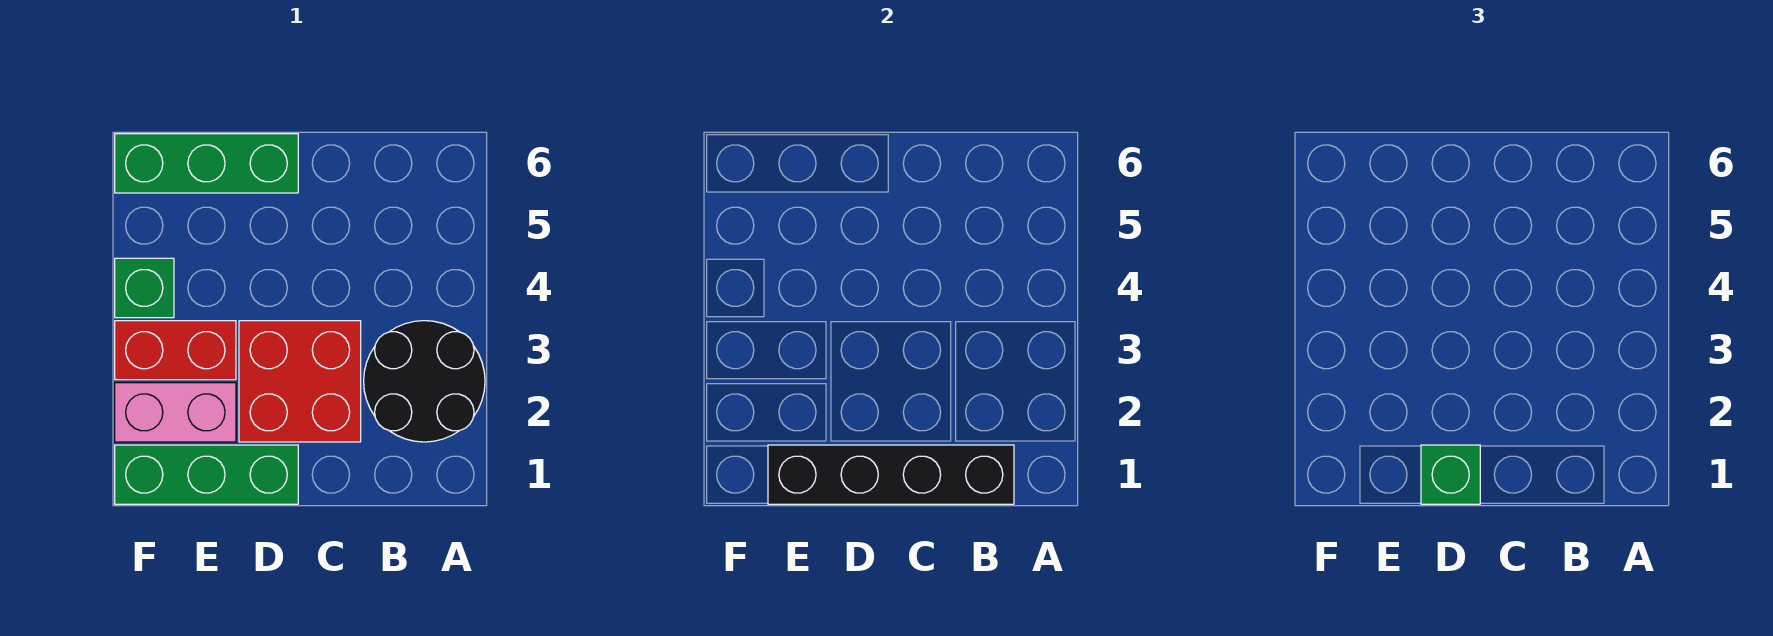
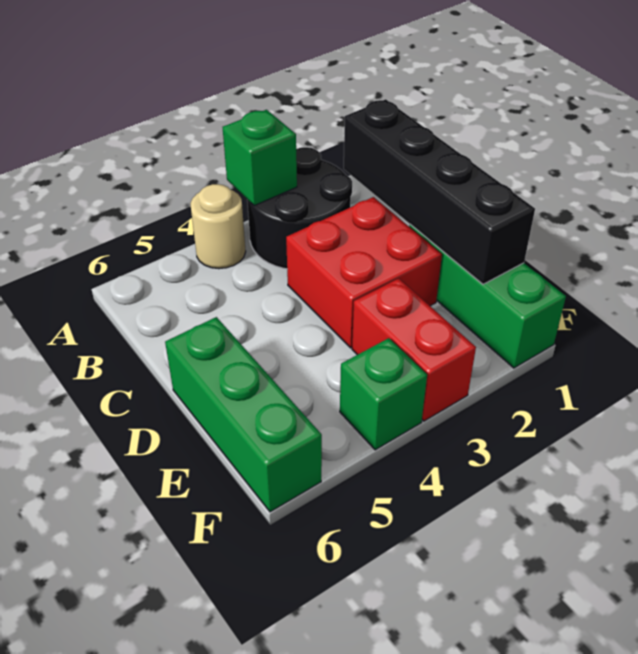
none -> tan 1x1 round brick [190,184,246,269]
green 1x1 brick [1421,445,1480,504] -> green 1x1 brick moved to [223,110,297,206]
pink 1x2 brick [115,383,236,442] -> none

